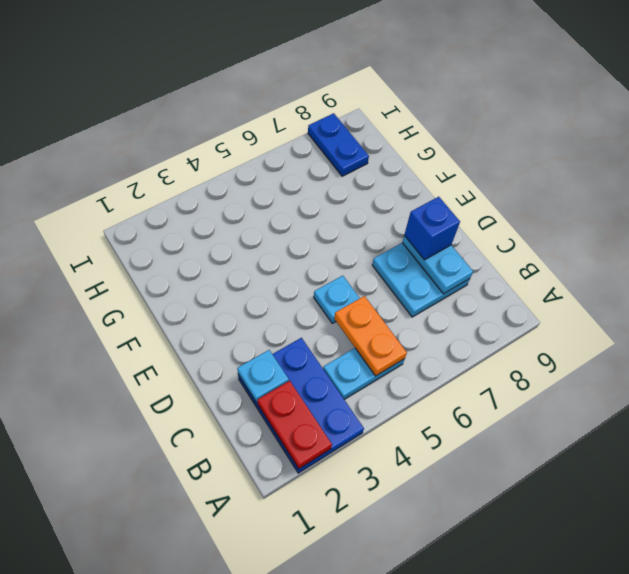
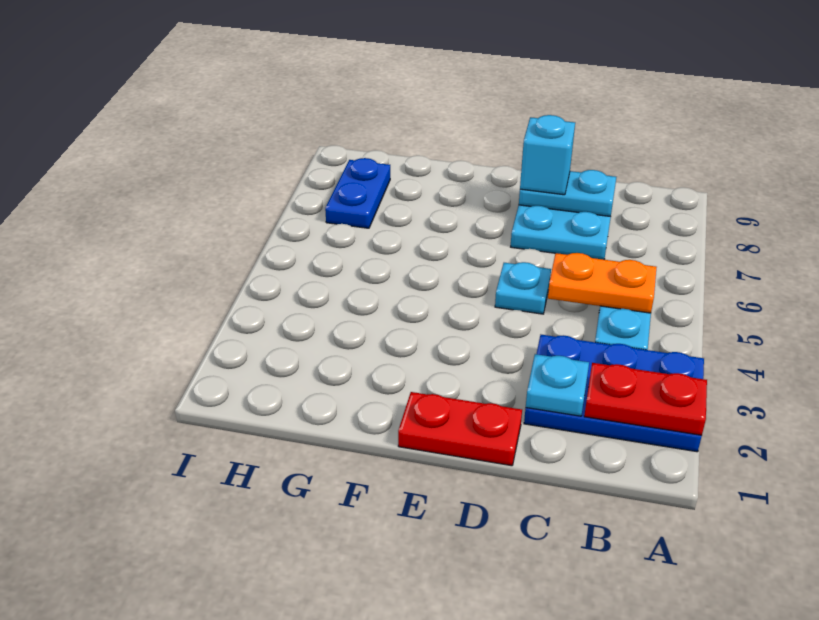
none -> red 1x2 plate [398,392,522,466]
blue 1x1 brick [404,197,460,260] -> cyan 1x1 brick [520,115,575,195]
blue 1x2 plate [308,113,369,176] -> blue 1x2 plate turned to [325,158,390,228]

